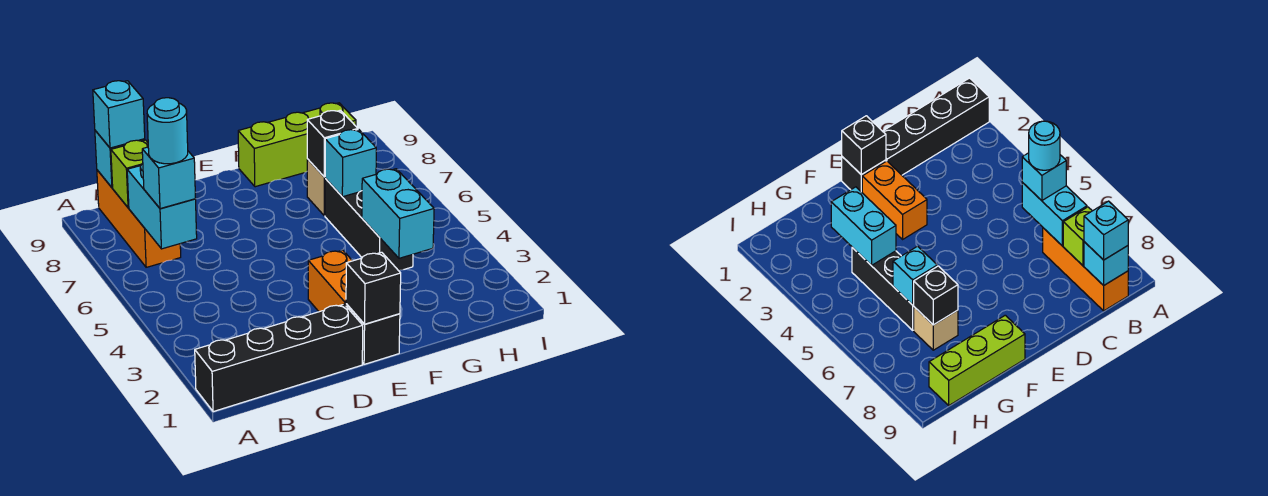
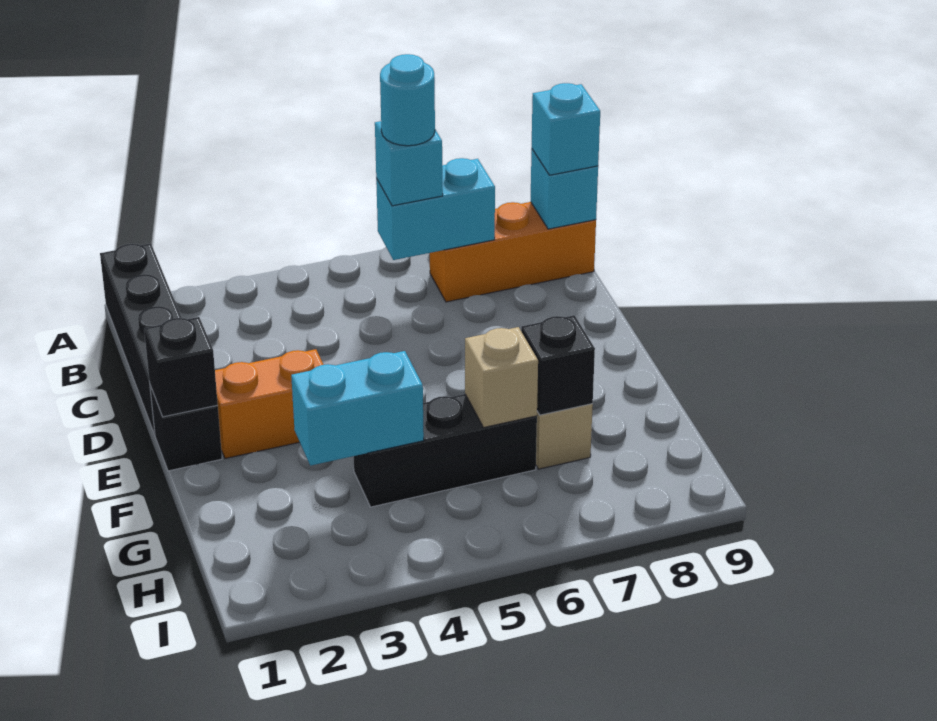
lime 1x1 brick [111,140,148,208] -> none
lime 1x3 brick [238,103,356,187] -> none
cyan 1x1 brick [325,129,376,197] -> tan 1x1 brick [465,327,538,428]

